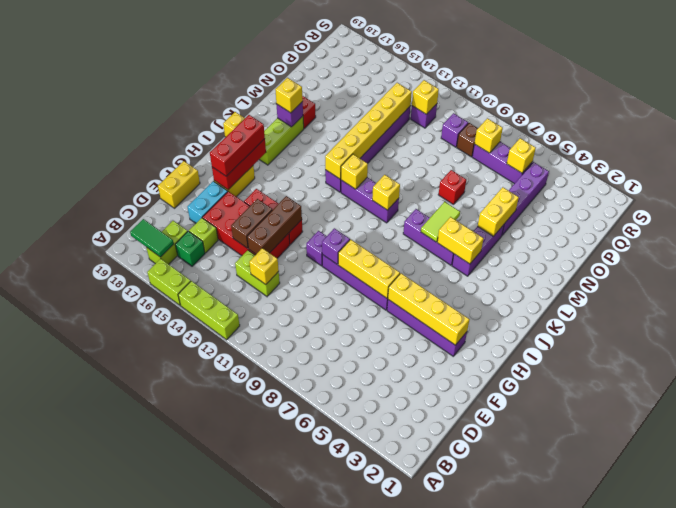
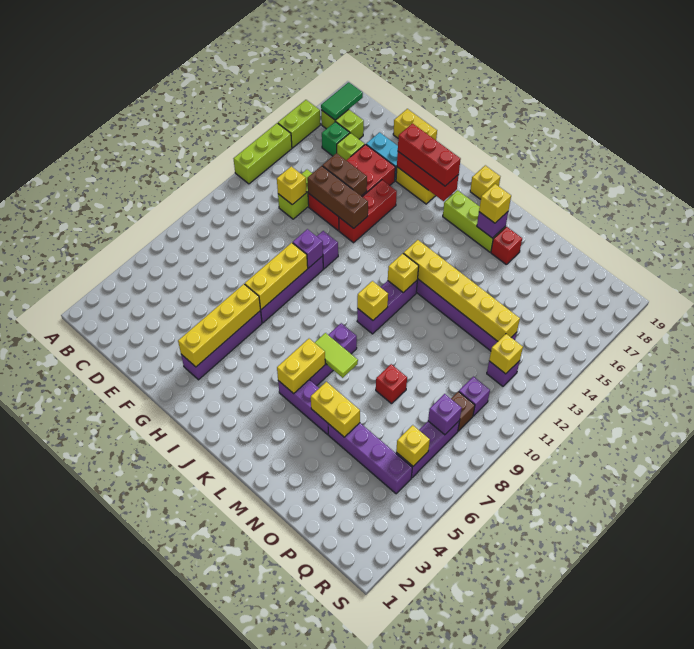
yellow 1x1 brick [474,118,503,153] -> purple 1x1 brick [428,394,462,435]

